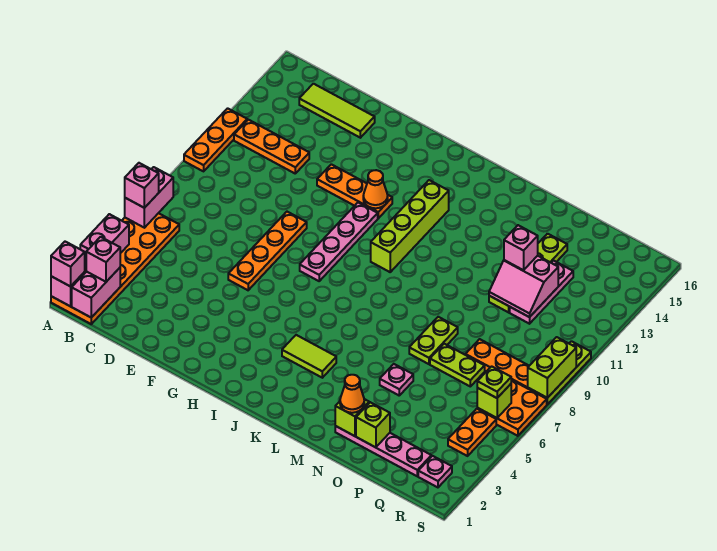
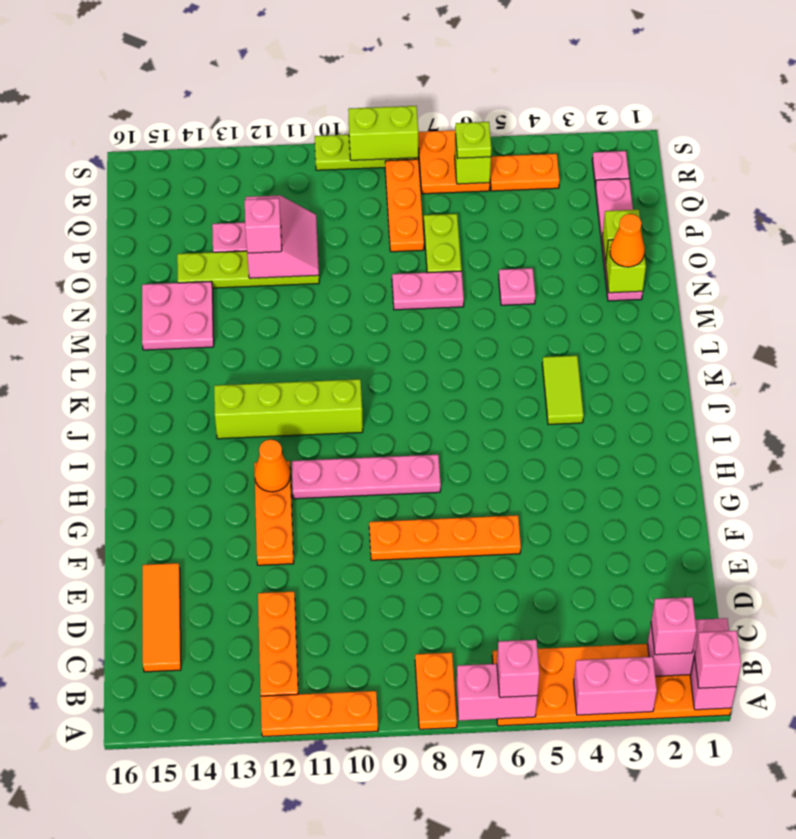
none -> orange 1x2 plate [415,653,457,729]
lime 1x3 tile [299,84,375,138] -> orange 1x3 tile [143,563,181,672]
none -> pink 2x2 plate [142,282,214,350]
lime 1x2 plate [409,317,458,364] -> pink 1x2 plate [392,271,464,310]

